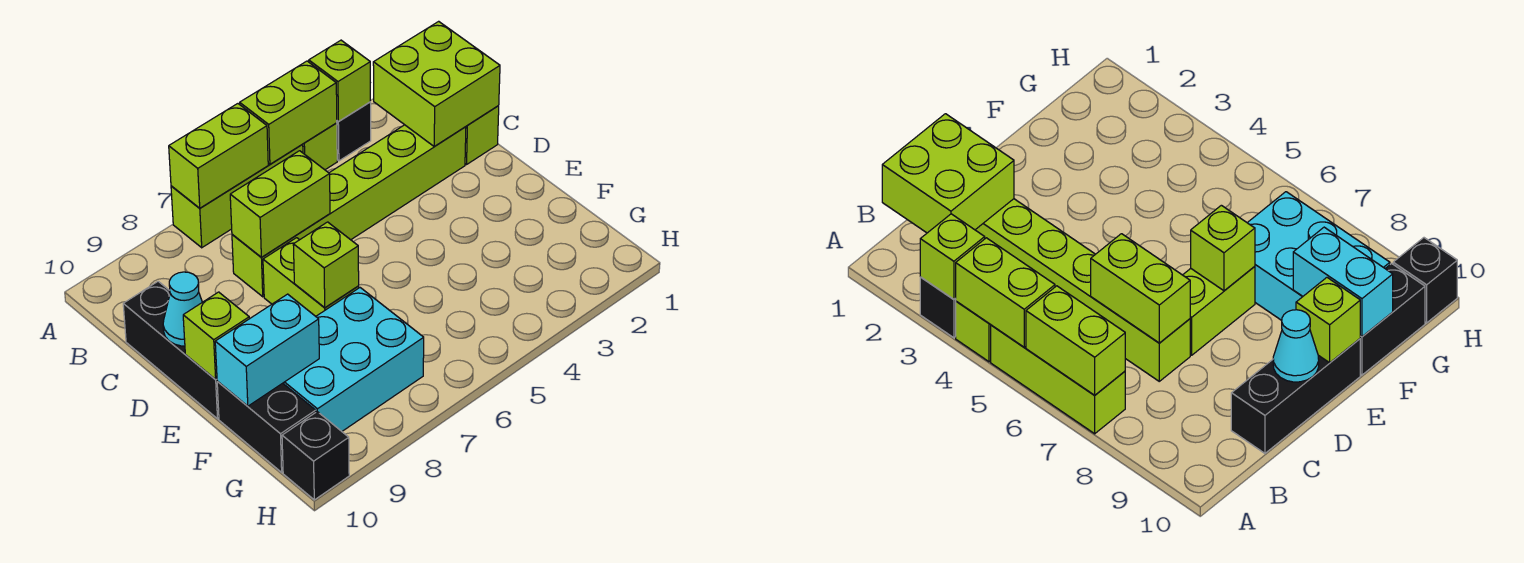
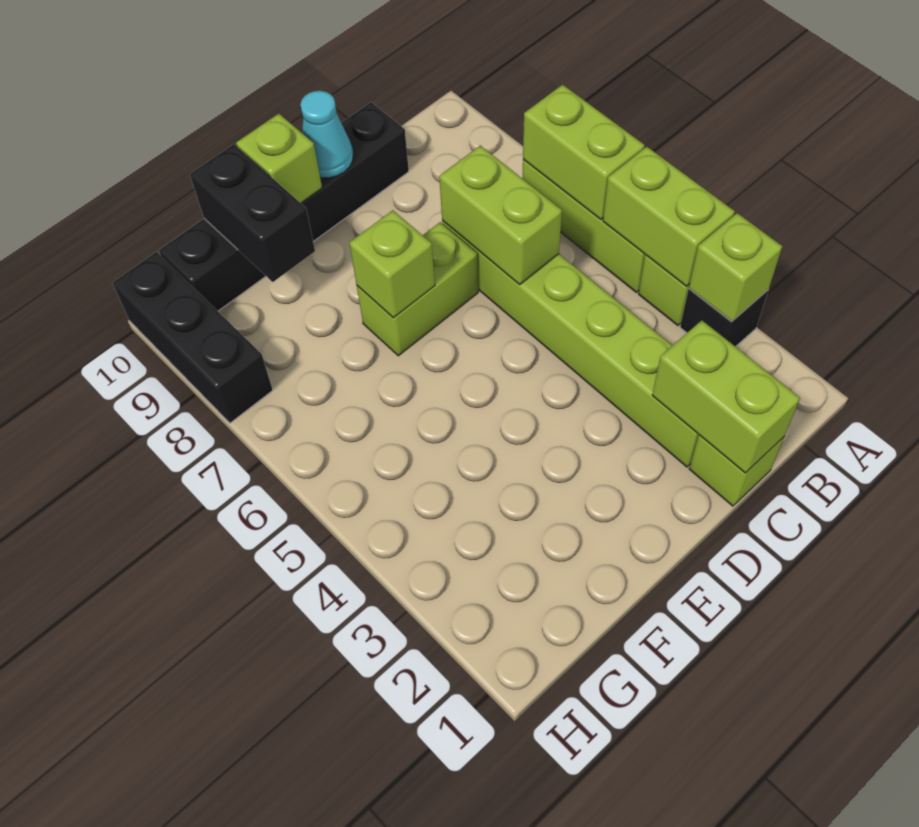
lime 2x2 brick [373,21,500,147] -> lime 1x2 brick [652,320,800,473]
cyan 2x3 brick [283,288,424,431] -> none
cyan 1x2 brick [215,294,319,406] -> black 1x2 brick [190,144,315,282]
black 1x1 brick [282,412,349,500] -> black 1x3 brick [112,252,273,423]

